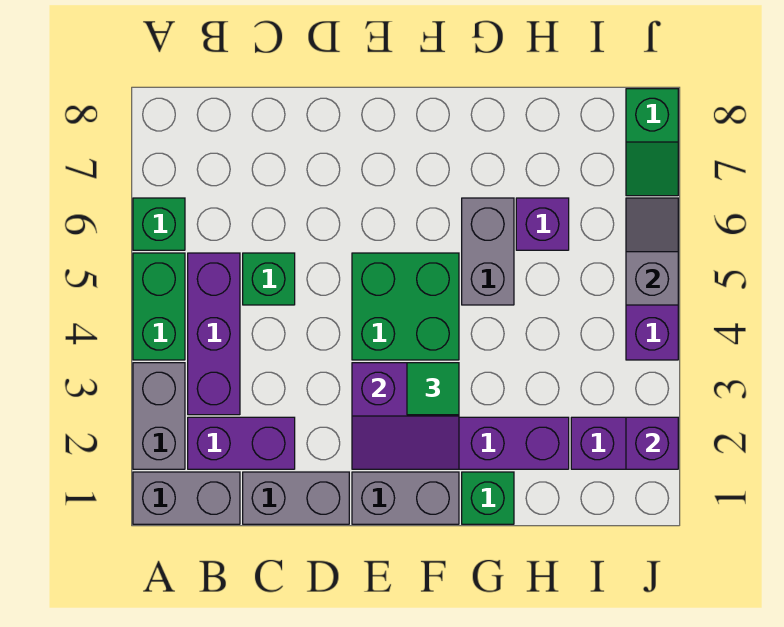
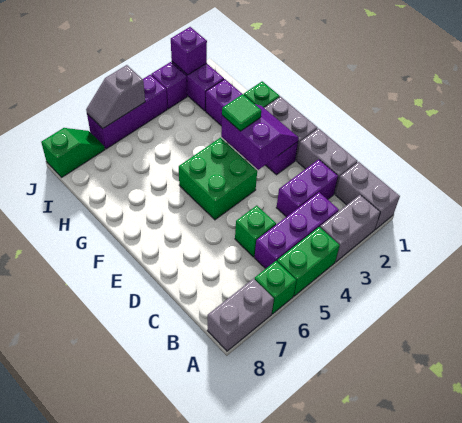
purple 1x2 brick [188,417,295,469] -> purple 1x2 brick turned to [276,160,338,217]
grey 1x2 brick [462,198,514,305] -> grey 1x2 brick moved to [207,279,274,351]
purple 1x1 brick [516,198,569,250] -> purple 1x1 brick moved to [151,62,187,109]

